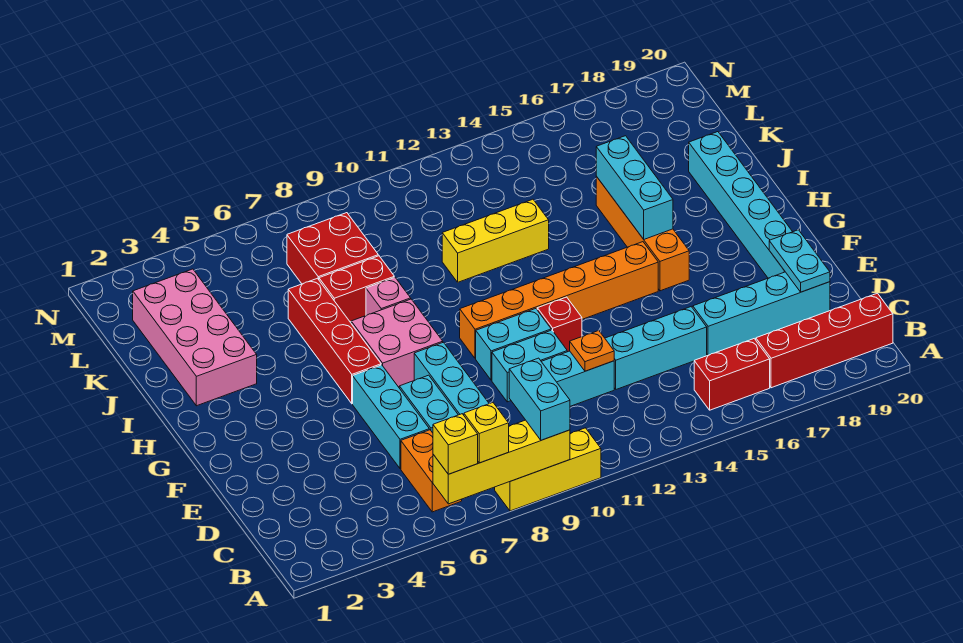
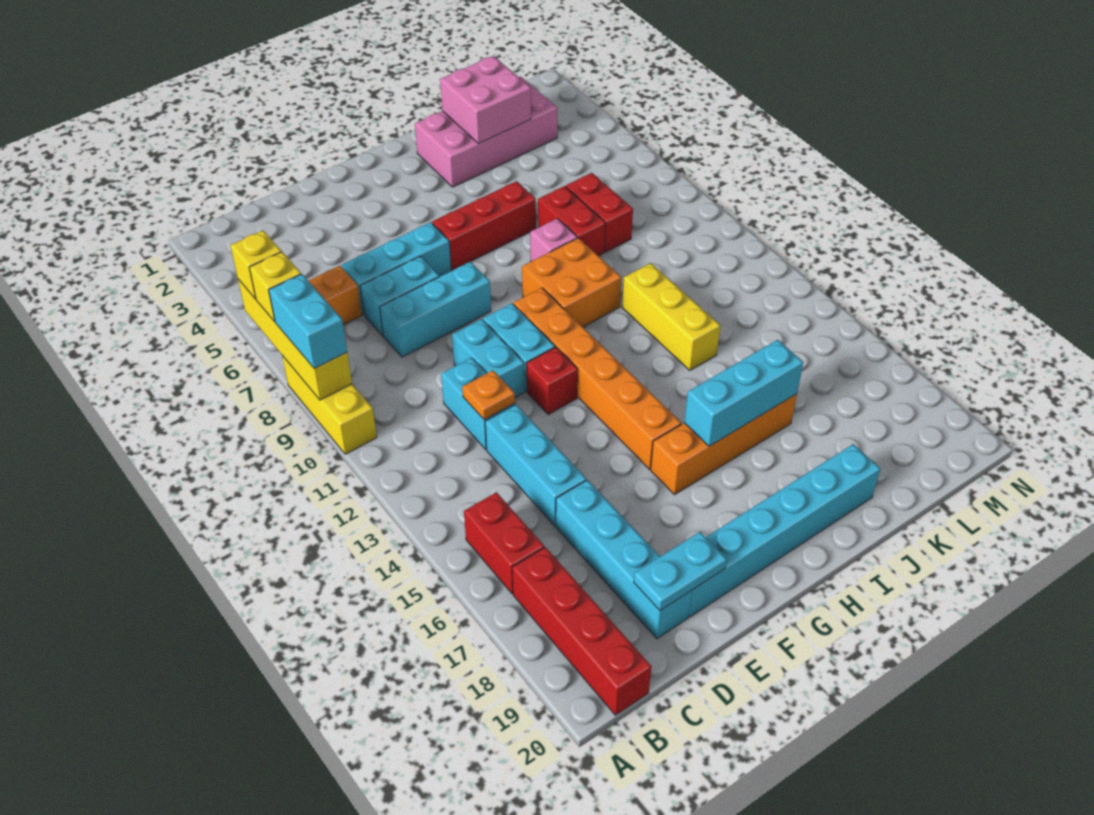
cyan 1x2 brick [509,358,570,440] -> cyan 1x2 brick turned to [269,274,347,369]
red 1x4 brick [288,278,381,404] -> red 1x3 brick [432,181,536,270]
pink 2x2 brick [351,299,443,387] -> pink 2x2 brick moved to [440,56,531,144]
none -> orange 2x2 brick [522,238,621,327]
red 2x2 brick [287,213,378,284] -> red 1x2 brick [566,173,633,252]

